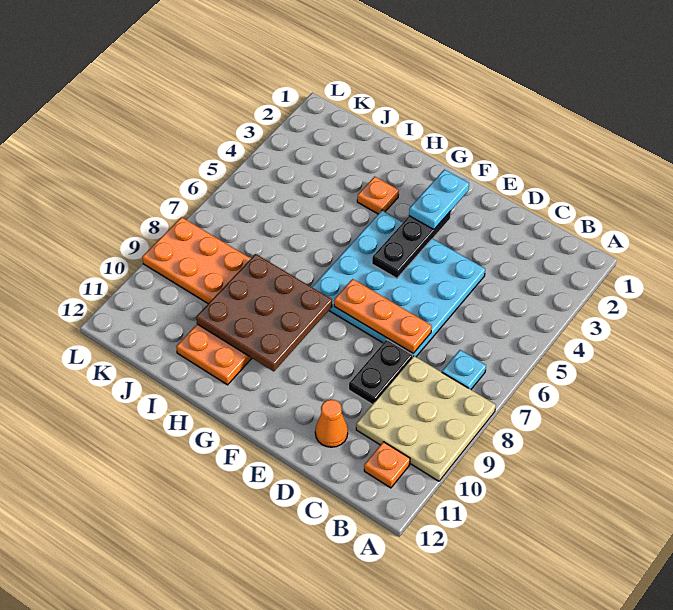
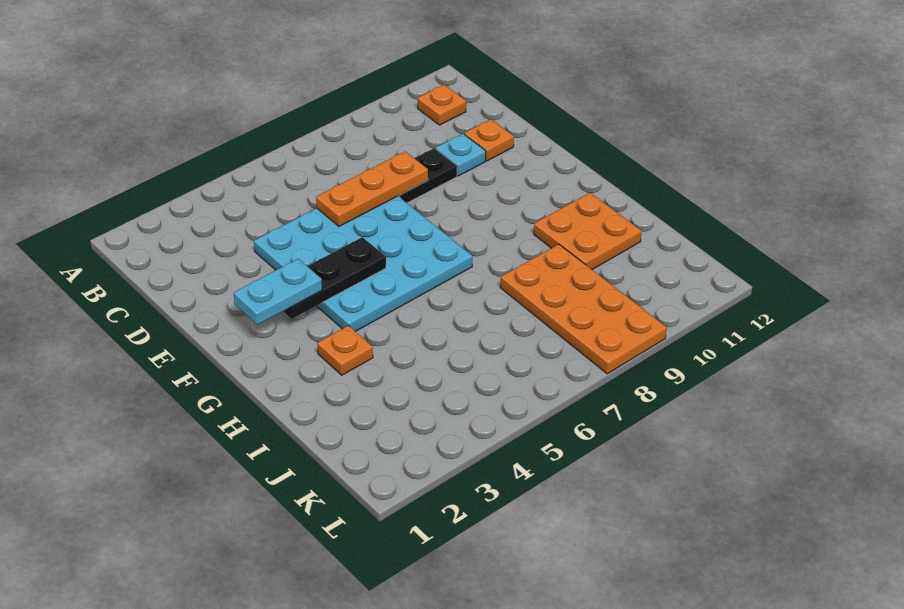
tan 3x3 plate [356,356,496,481] -> none
cyan 1x1 plate [442,350,486,390] -> cyan 1x1 plate moved to [436,134,486,176]
orange 1x3 plate [334,279,432,353] -> orange 1x3 plate turned to [316,151,428,226]
orange 1x1 cone [315,400,348,447] -> orange 1x1 plate [464,119,514,161]
brown 3x3 plate [196,254,332,371] -> none

